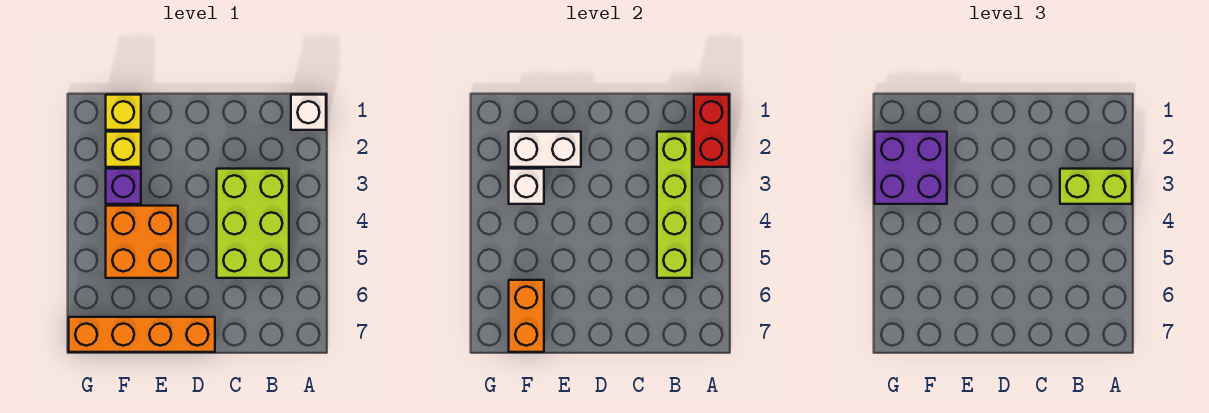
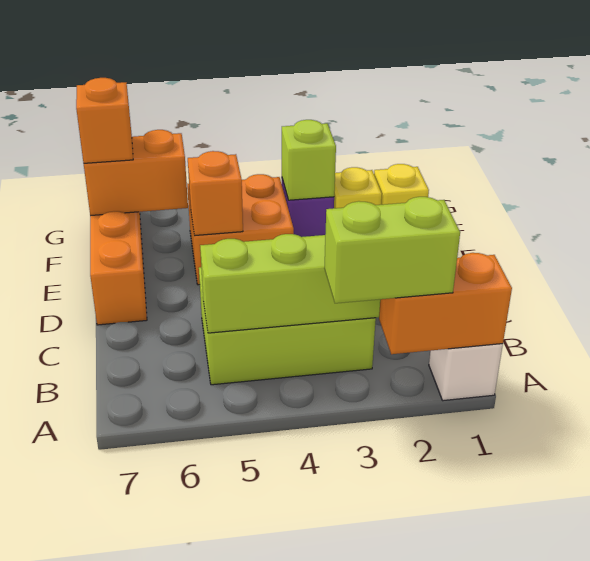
red 1x2 brick [694,95,729,167] -> orange 1x2 brick [379,253,512,354]
lime 1x2 brick [1060,169,1132,204] -> lime 1x2 brick turned to [324,197,460,303]
white 1x2 brick [509,132,581,167] -> none
none -> orange 1x1 brick [188,151,243,236]
purple 2x2 brick [875,132,947,204] -> none
white 1x1 brick [509,169,544,204] -> lime 1x1 brick [282,120,336,200]
none -> orange 1x1 brick [76,78,133,163]

